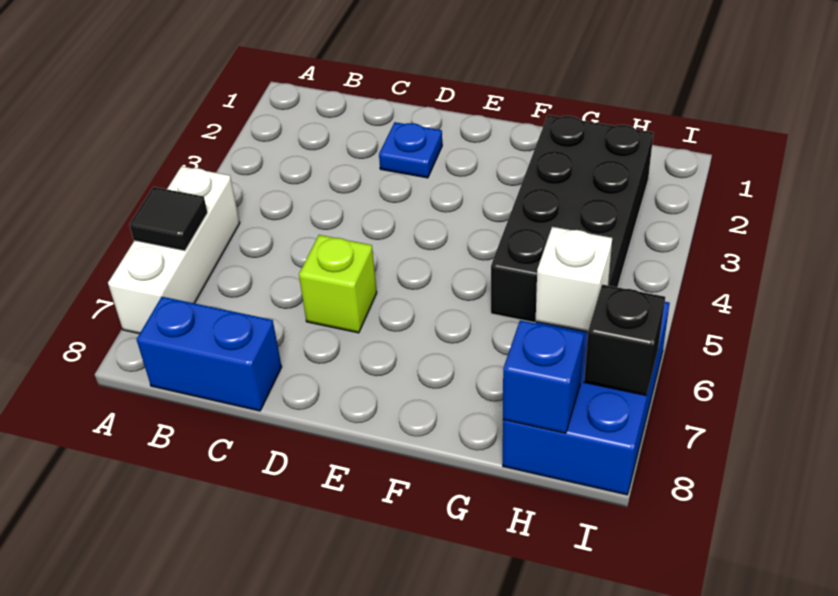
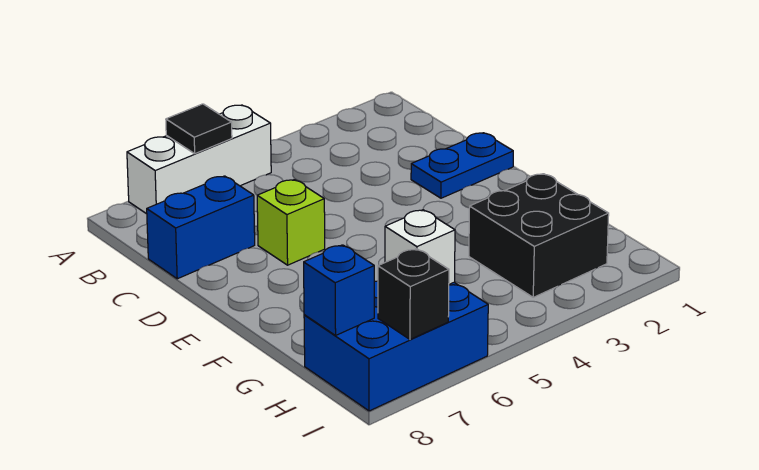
blue 1x2 brick [137,297,282,411] -> blue 1x2 brick turned to [147,176,255,279]
blue 1x1 plate [379,122,442,178] -> blue 1x2 plate [411,133,513,198]
black 2x4 brick [491,115,653,323] -> black 2x2 brick [469,174,609,297]

